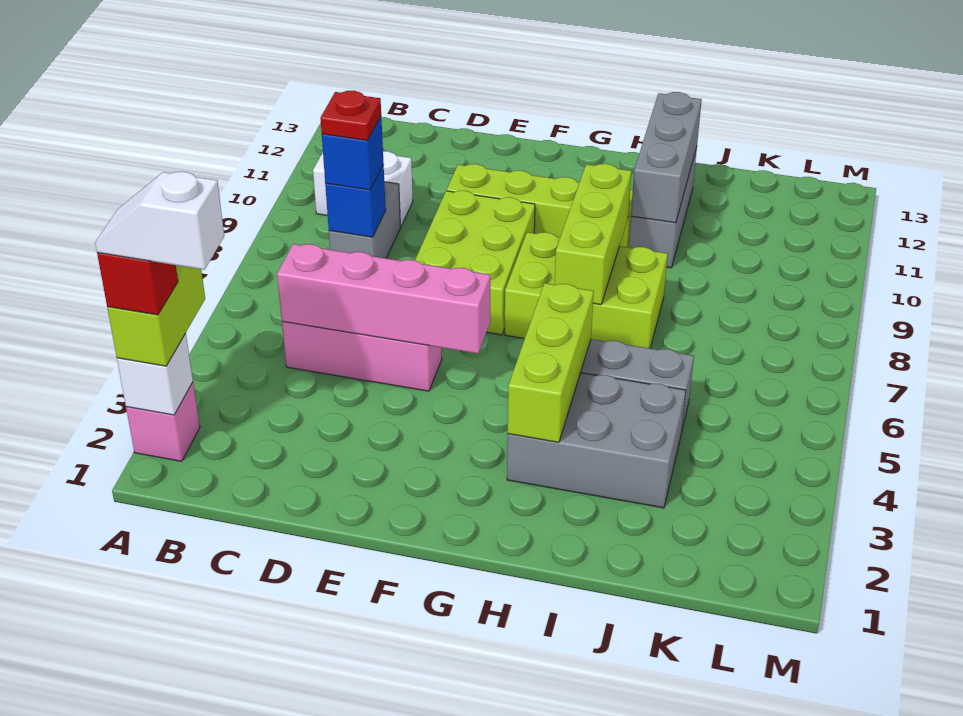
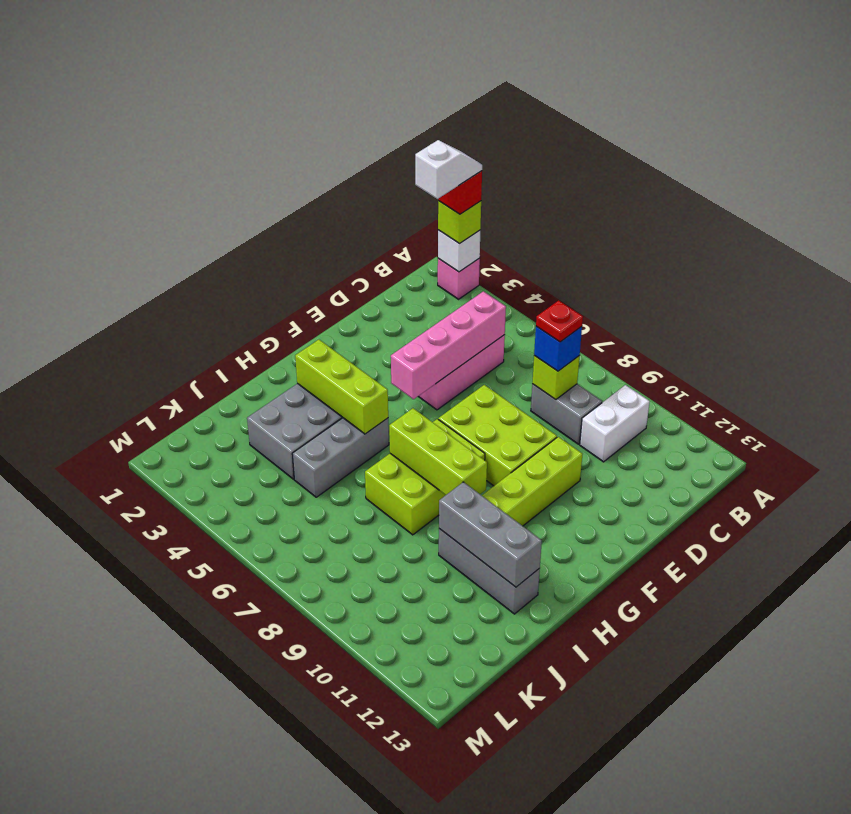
lime 1x2 brick [107,265,205,366] -> lime 1x1 brick [438,201,481,244]
blue 1x1 brick [325,165,386,237] -> lime 1x1 brick [532,356,580,400]

